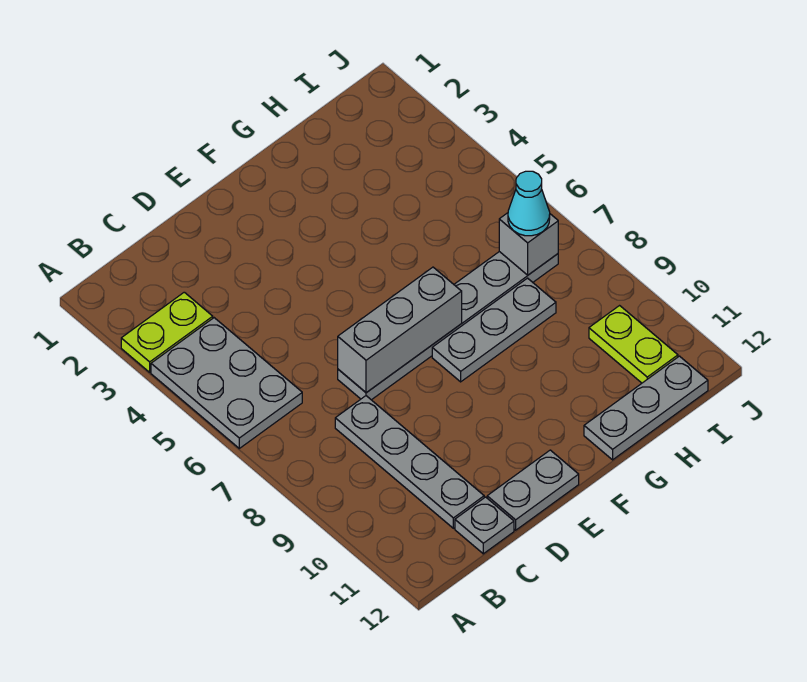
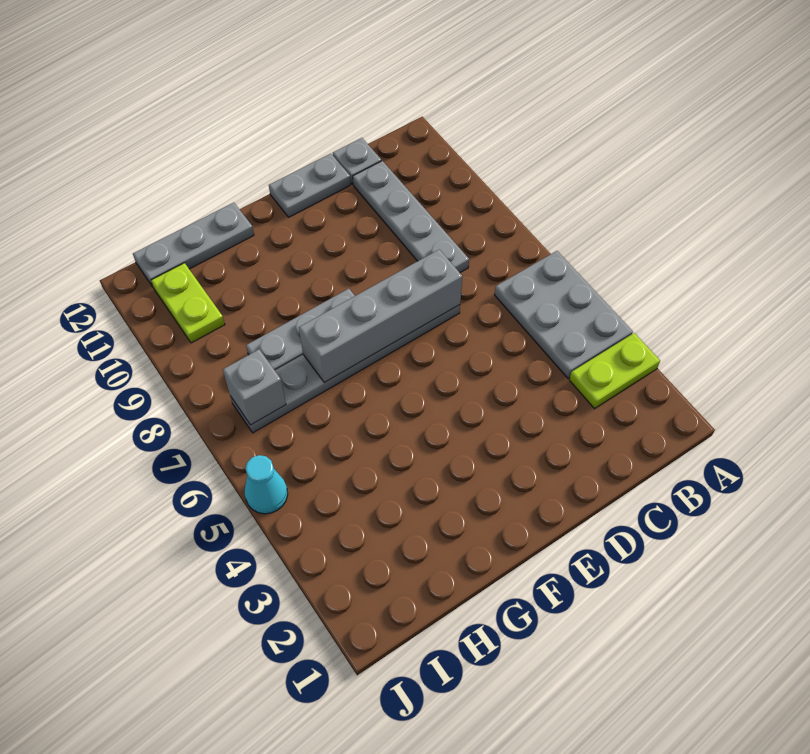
grey 1x3 brick [338,267,462,393] -> grey 1x4 brick [299,250,462,383]
cyan 1x1 cone [508,171,550,236] -> cyan 1x1 cone moved to [244,455,288,514]

